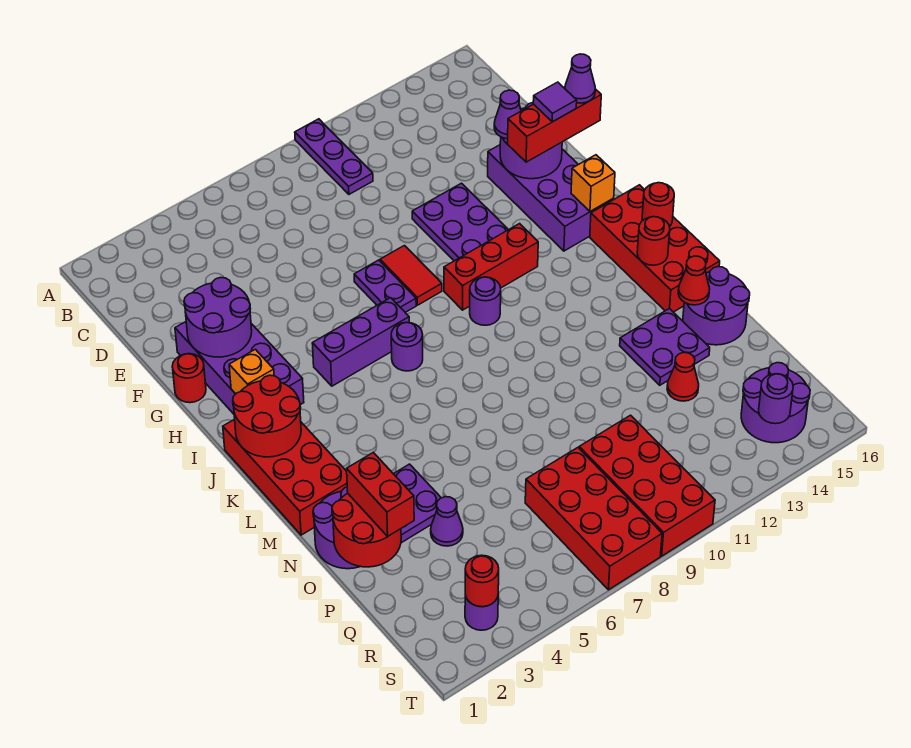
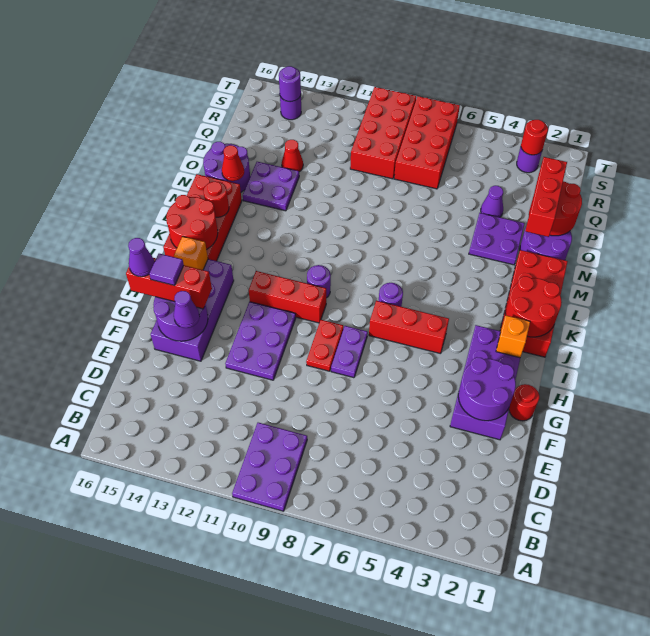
purple 1x3 plate [295,119,373,194] -> purple 2x3 plate [232,423,307,511]
red 1x2 tile [380,246,442,305] -> red 1x2 plate [306,320,343,371]
purple 1x3 brick [312,298,409,386] -> red 1x3 brick [369,301,449,354]
red 1x1 round brick [642,183,674,227] -> red 2x2 round brick [166,195,218,250]
red 1x2 brick [347,452,414,537] -> red 1x3 brick [525,157,567,237]
purple 2x2 round brick [741,363,810,443] -> purple 1x1 round brick [280,96,301,120]

